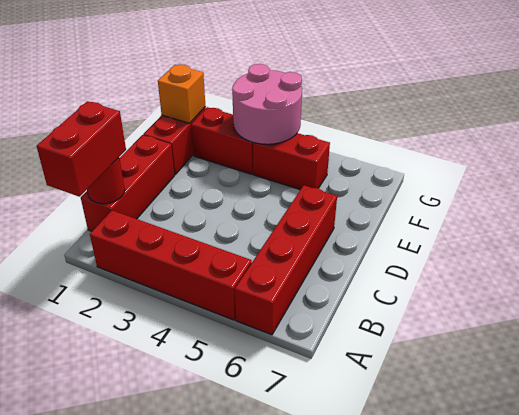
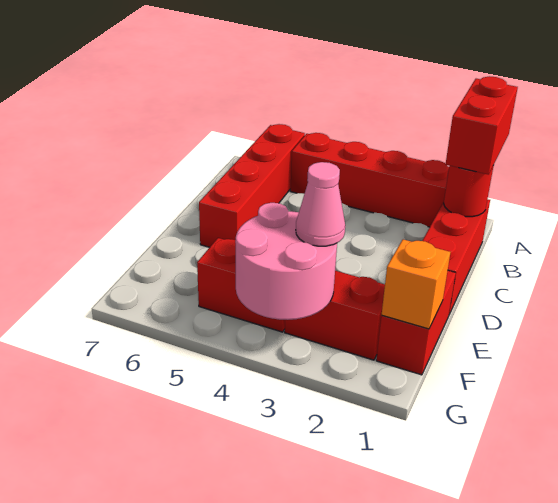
none -> pink 1x1 cone [296,162,345,246]

